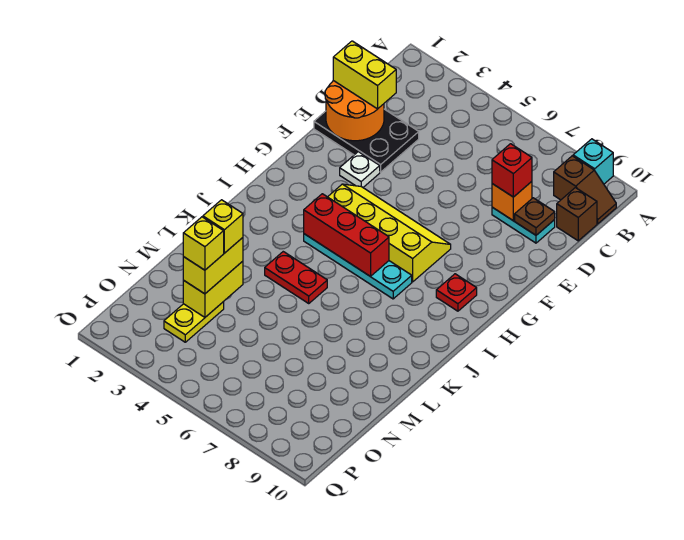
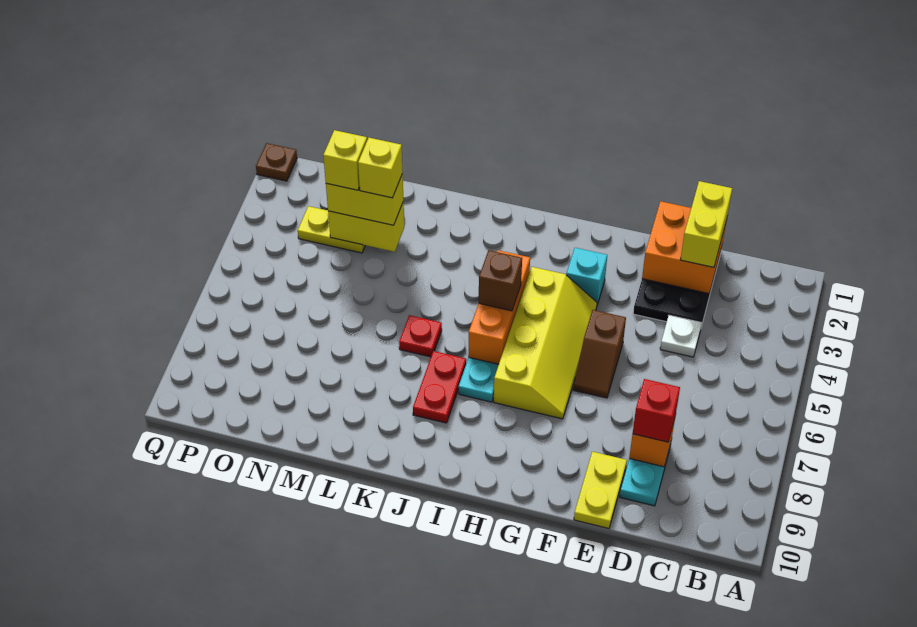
cyan 1x1 brick [573,139,613,184] -> cyan 1x1 brick moved to [566,248,607,304]
brown 1x2 slope [554,156,616,224] -> brown 1x2 slope moved to [573,310,626,398]
brown 1x1 brick [557,188,597,241] -> brown 1x1 brick moved to [479,250,522,311]
orange 2x2 round brick [325,81,384,141] -> orange 2x2 brick [642,201,727,293]
brown 1x1 plate [515,198,555,235] -> brown 1x1 plate moved to [256,143,297,181]
none -> yellow 1x2 plate [574,452,627,528]
white 1x1 plate [340,152,380,187] -> white 1x1 plate moved to [660,315,702,357]
red 1x1 plate [436,274,477,311] -> red 1x1 plate moved to [399,315,442,357]
red 1x3 brick [304,194,389,277] -> orange 1x3 brick [468,250,530,364]
red 1x2 plate [265,252,327,303] -> red 1x2 plate moved to [413,351,466,423]

